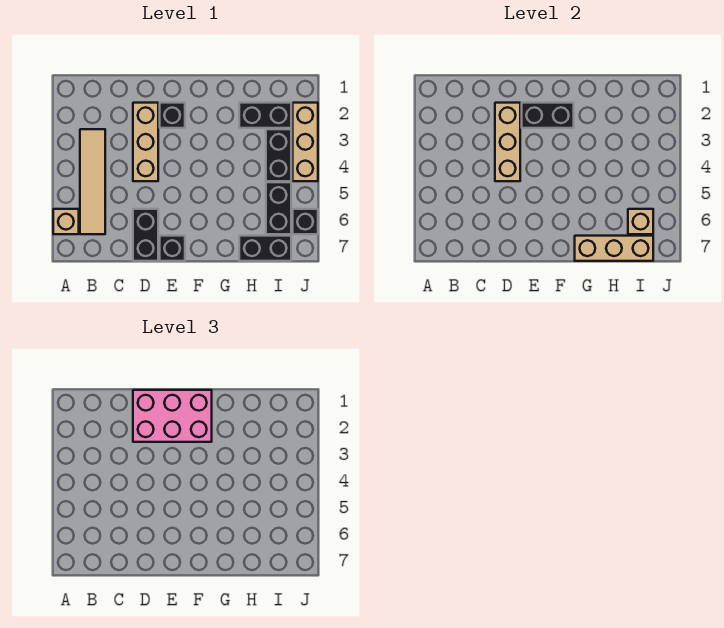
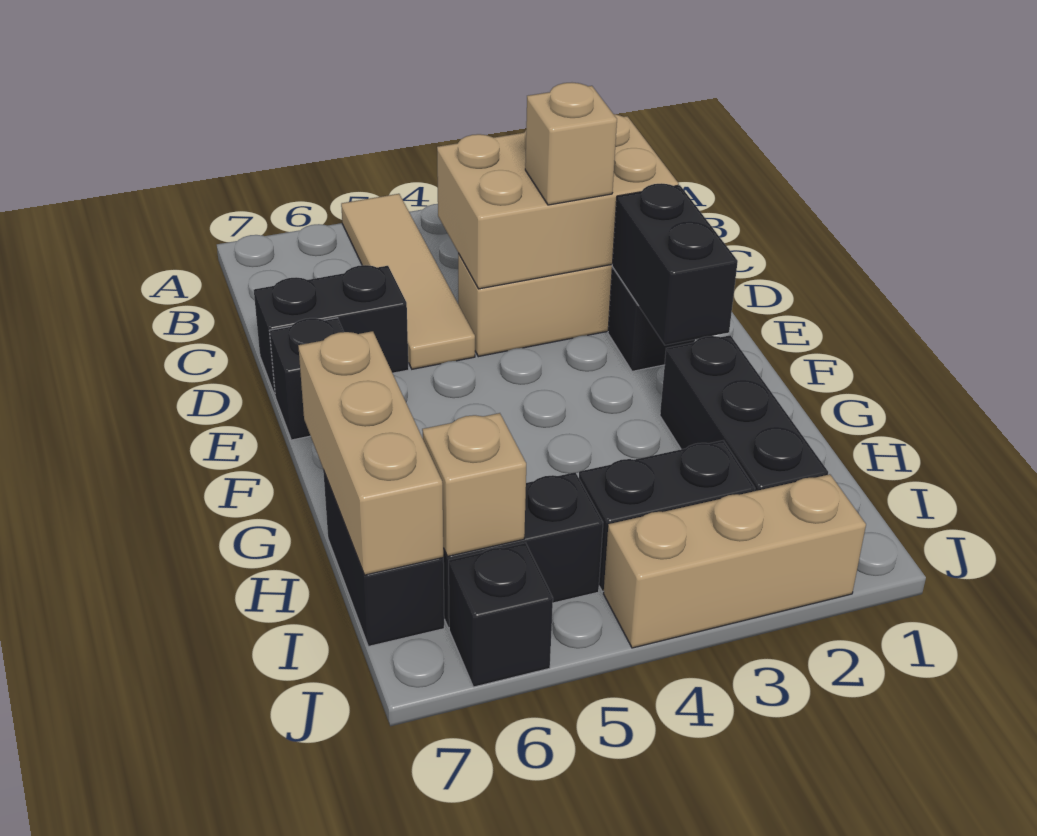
tan 1x1 brick [53,209,79,234] -> tan 1x1 brick moved to [525,83,617,205]
tan 1x4 tile [80,129,105,234] -> tan 1x4 tile turned to [341,194,475,369]
pink 2x3 brick [133,390,212,442] -> none
tan 1x3 brick [495,103,520,181] -> tan 2x3 brick [437,114,679,289]
black 1x2 brick [239,103,291,128] -> black 1x3 brick [660,335,828,491]

